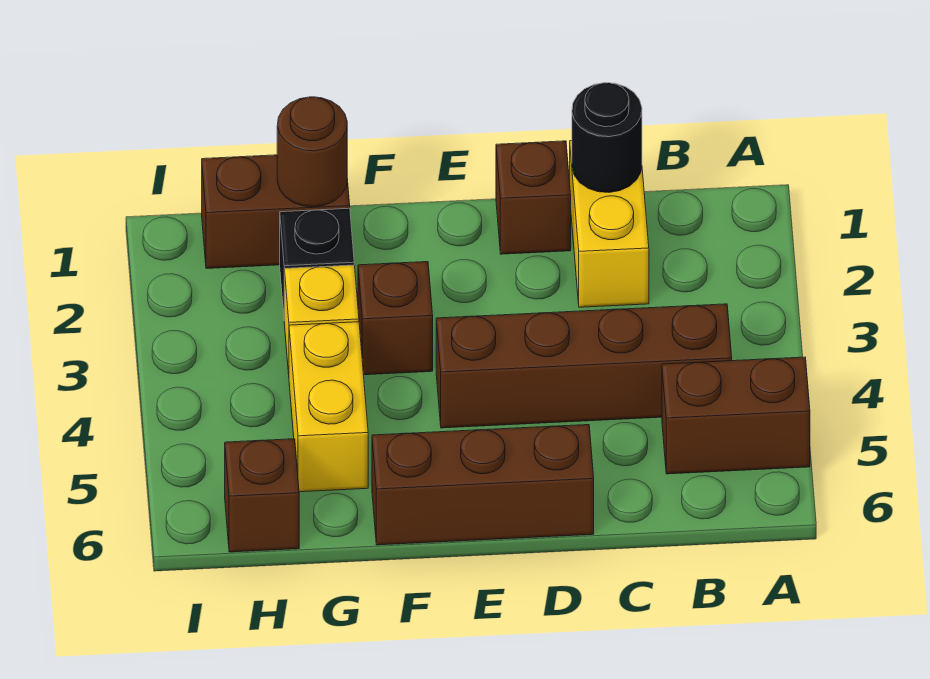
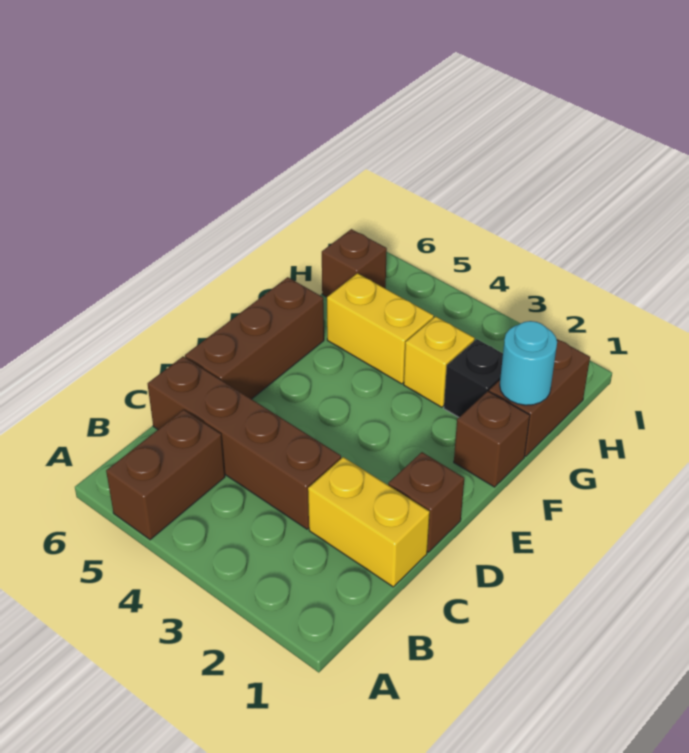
brown 1x4 brick [436,304,732,428] -> brown 1x4 brick turned to [148,356,341,529]
black 1x1 round brick [572,83,642,192] -> none
brown 1x1 brick [358,262,433,375] -> brown 1x1 brick moved to [454,391,530,487]
brown 1x1 round brick [277,97,347,207] -> cyan 1x1 round brick [500,321,557,405]

